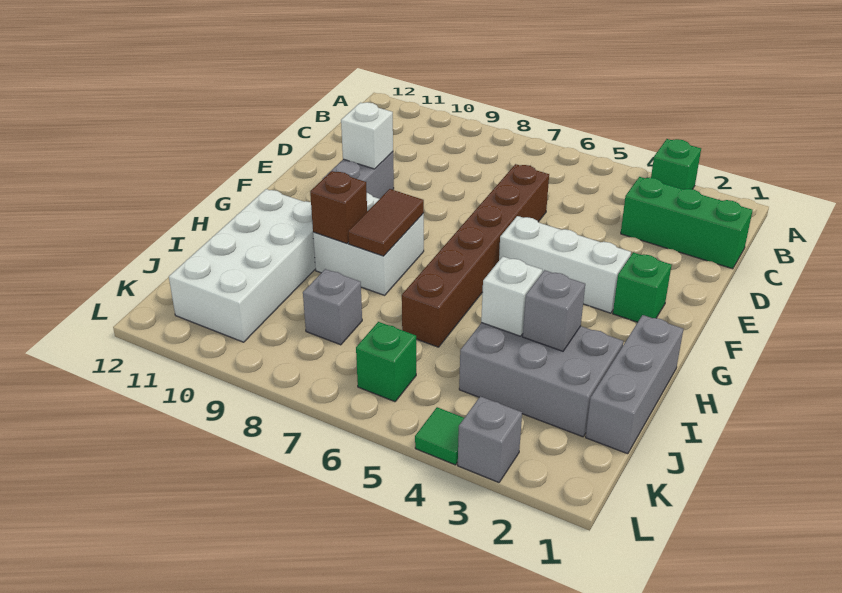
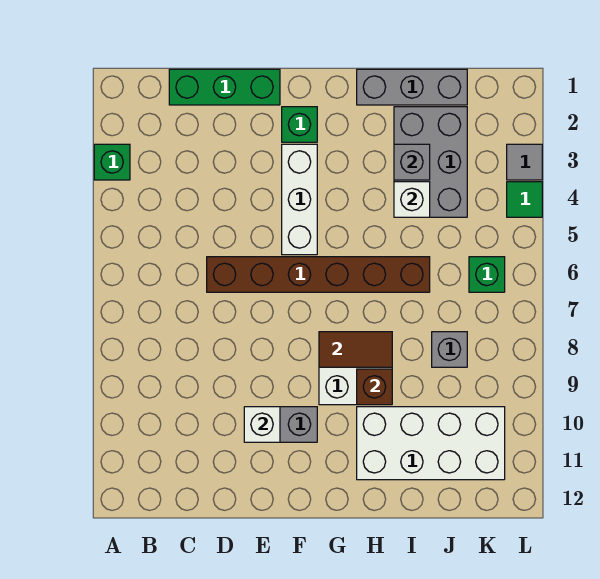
green 1x3 brick [621,177,753,269] -> green 1x3 brick turned to [169,69,280,105]
grey 1x1 brick [458,396,522,482] -> grey 1x1 tile [507,144,542,180]

